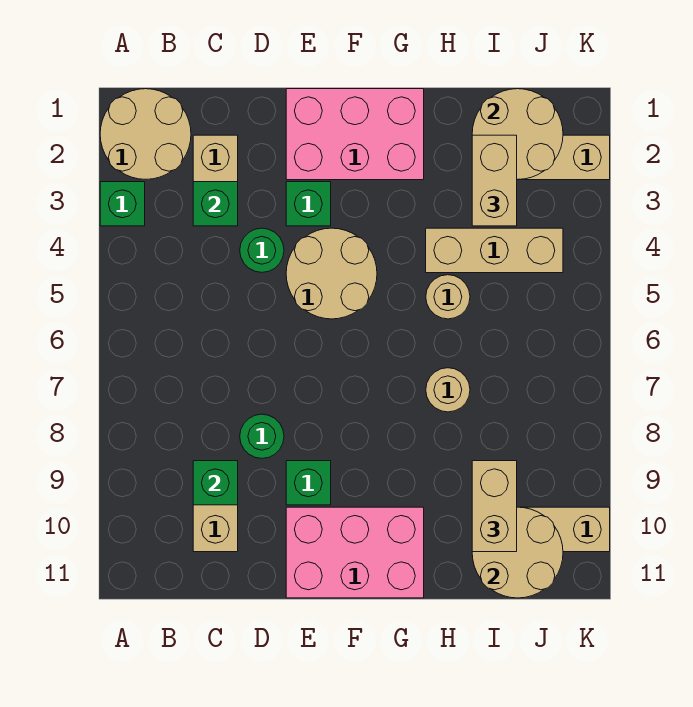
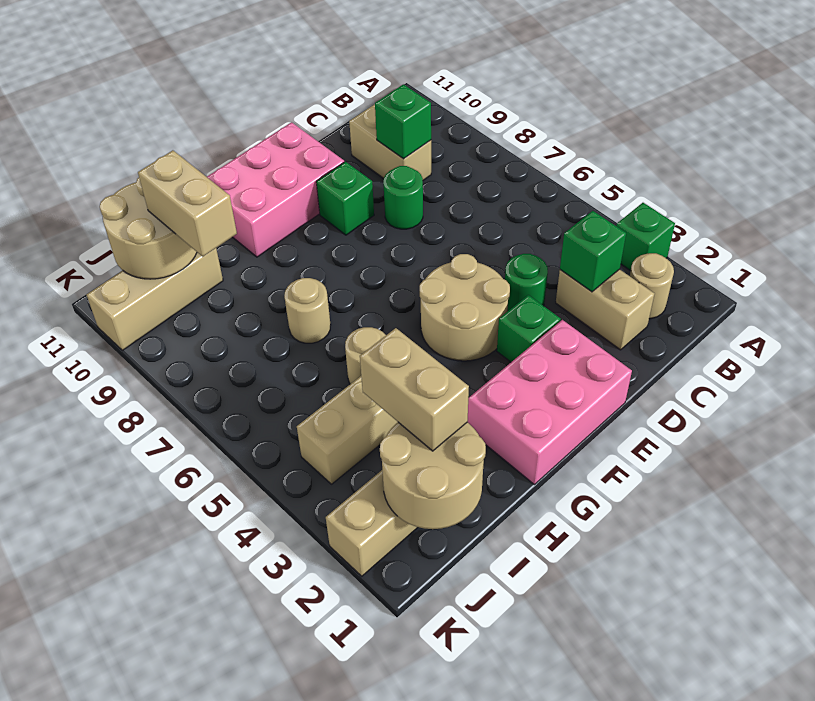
tan 2x2 round brick [100,89,191,179] -> tan 1x1 round brick [630,253,674,319]

